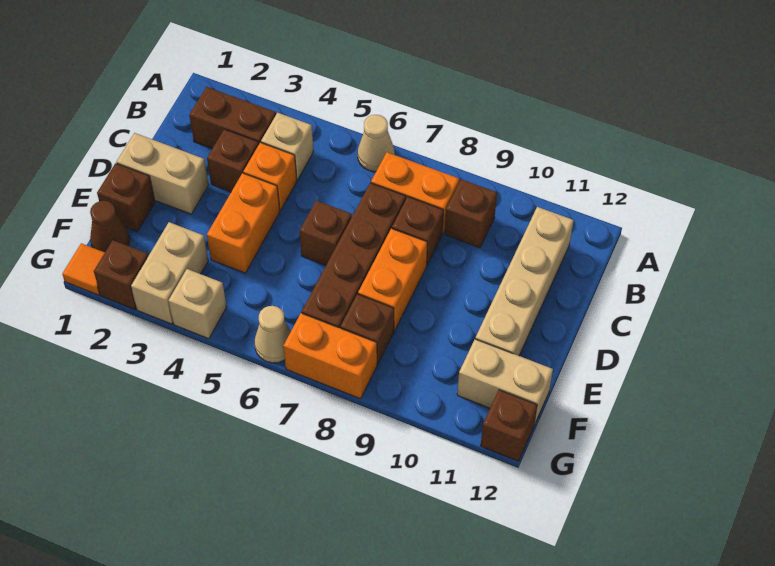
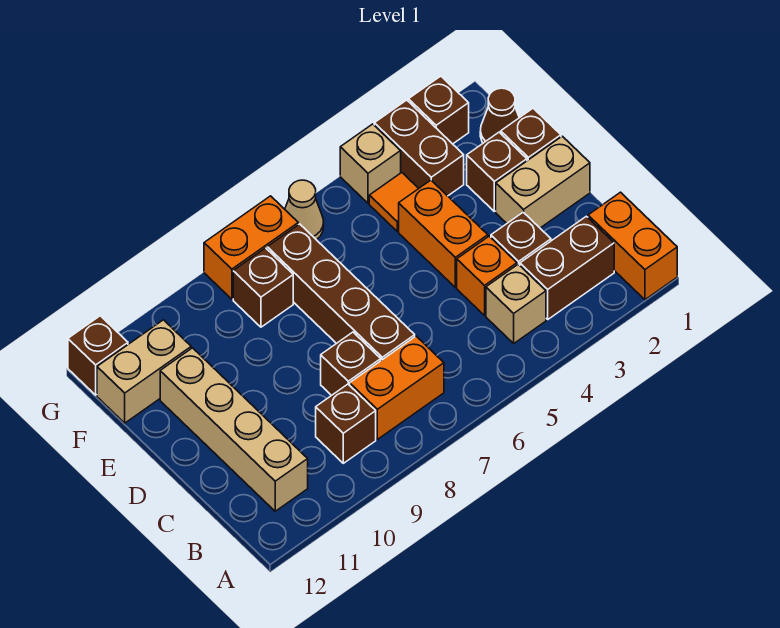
tan 1x1 cone [358,115,395,172] -> none
brown 1x1 brick [299,201,352,265] -> brown 1x1 brick moved to [467,132,527,211]
orange 1x2 brick [358,228,427,331] -> orange 1x2 brick moved to [588,192,677,300]
tan 1x2 brick [131,222,208,324] -> brown 1x2 brick [374,100,464,196]
orange 1x1 tile [62,243,105,295] -> orange 1x1 tile moved to [369,173,419,231]

